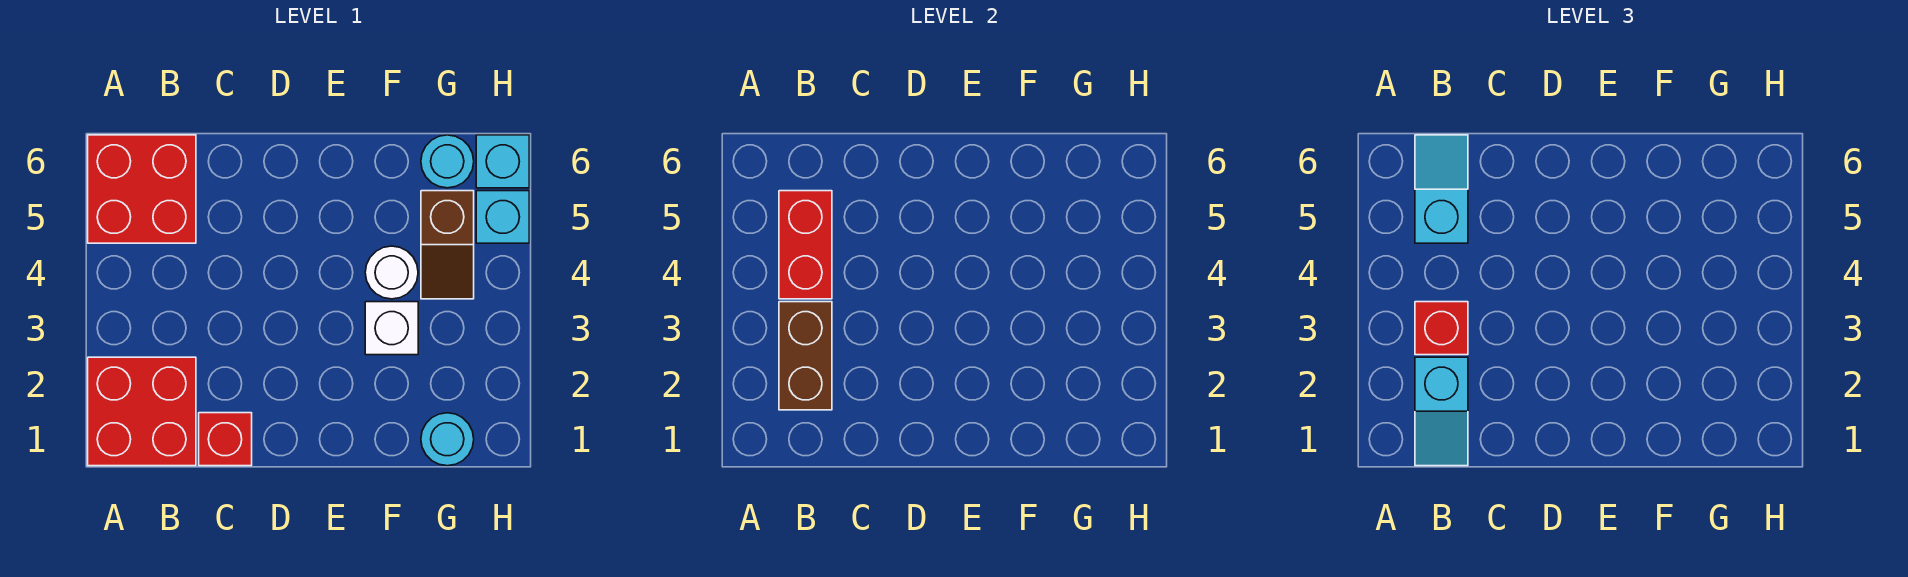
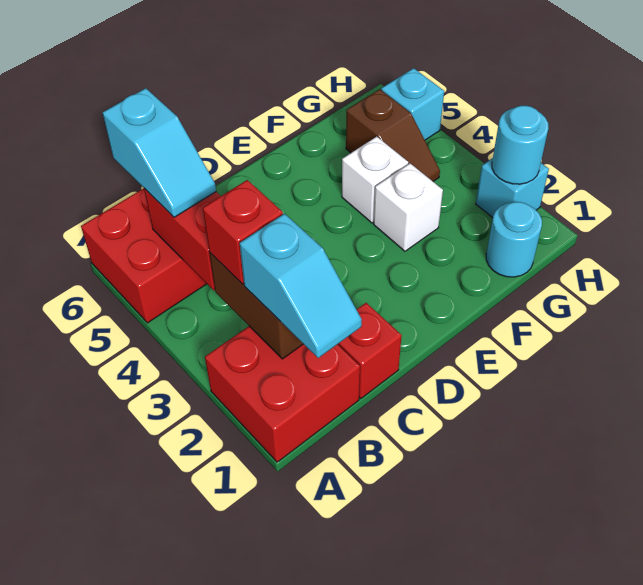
cyan 1x2 slope [1415,135,1468,243] -> cyan 1x2 slope turned to [103,88,216,217]
white 1x1 round brick [365,246,418,299] -> white 1x1 brick [342,137,408,223]
cyan 1x1 round brick [421,135,474,188] -> cyan 1x1 round brick moved to [492,106,548,184]
cyan 1x1 brick [476,135,529,188] -> cyan 1x1 brick moved to [476,158,549,218]

